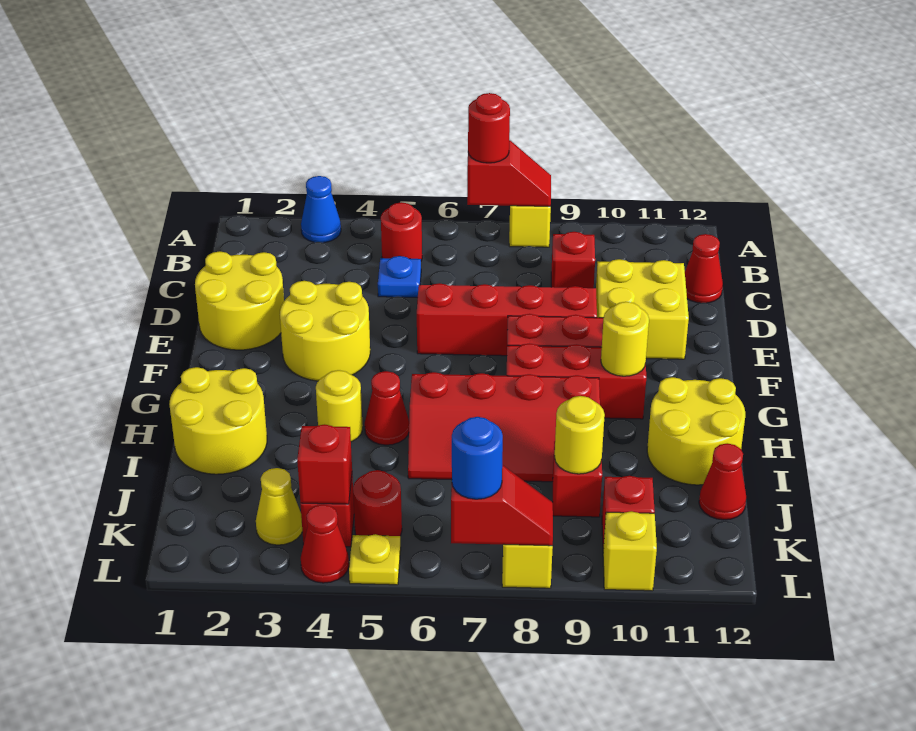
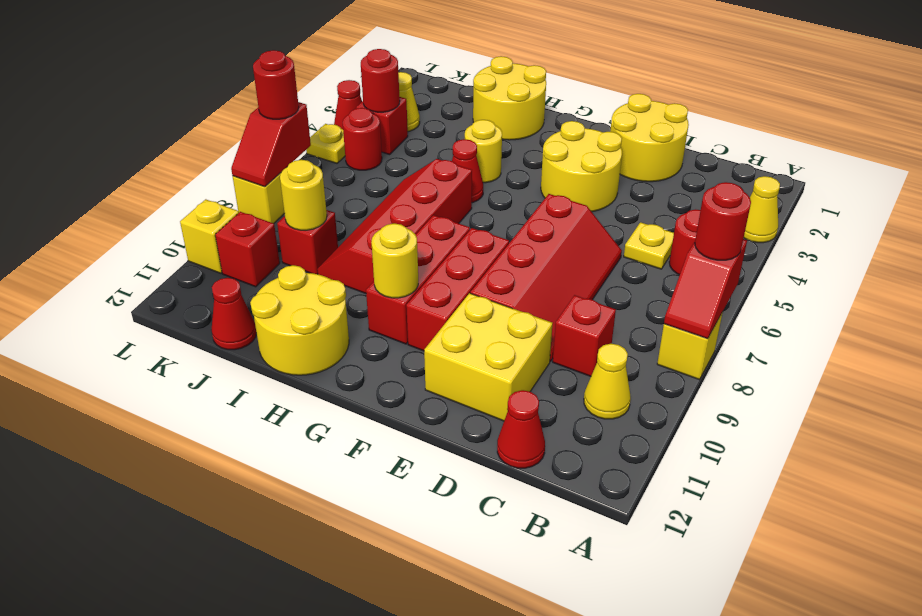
blue 1x1 cone [301,176,341,243] -> yellow 1x1 cone [744,176,780,243]
none -> yellow 1x1 cone [584,344,631,419]
blue 1x1 plate [378,256,421,297] -> yellow 1x1 plate [624,222,674,269]
red 1x1 brick [297,424,352,504] -> red 1x1 round brick [361,49,400,112]
blue 1x1 round brick [452,417,503,499] -> red 1x1 round brick [253,50,299,119]

